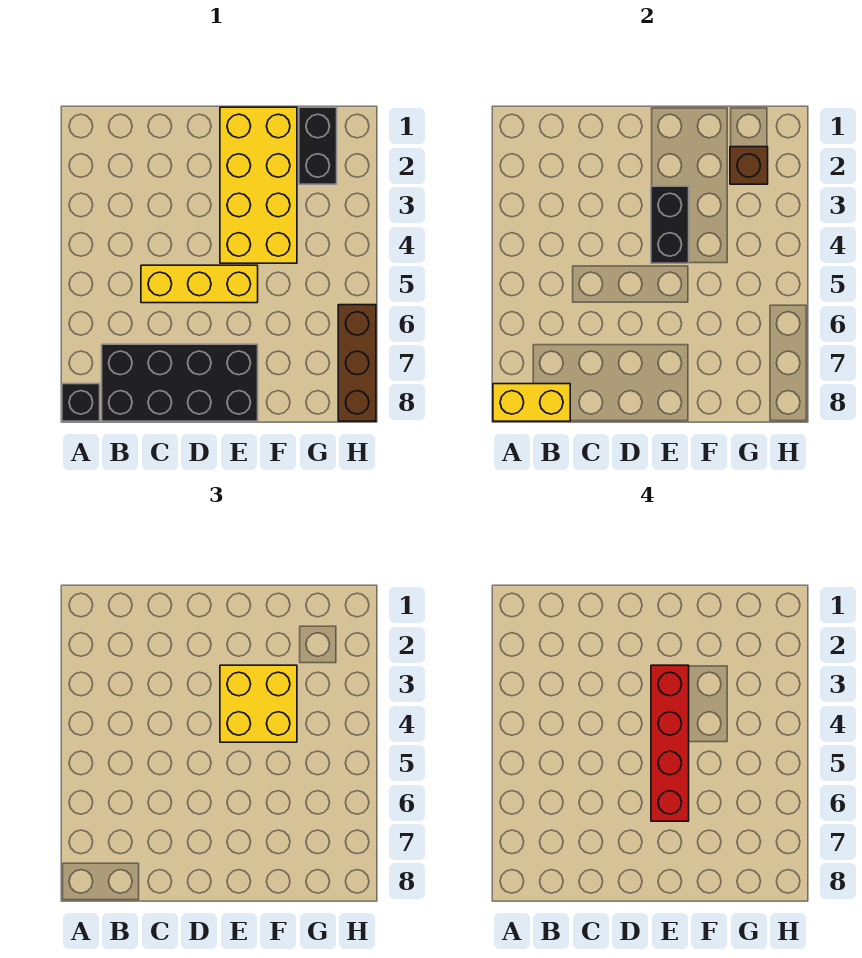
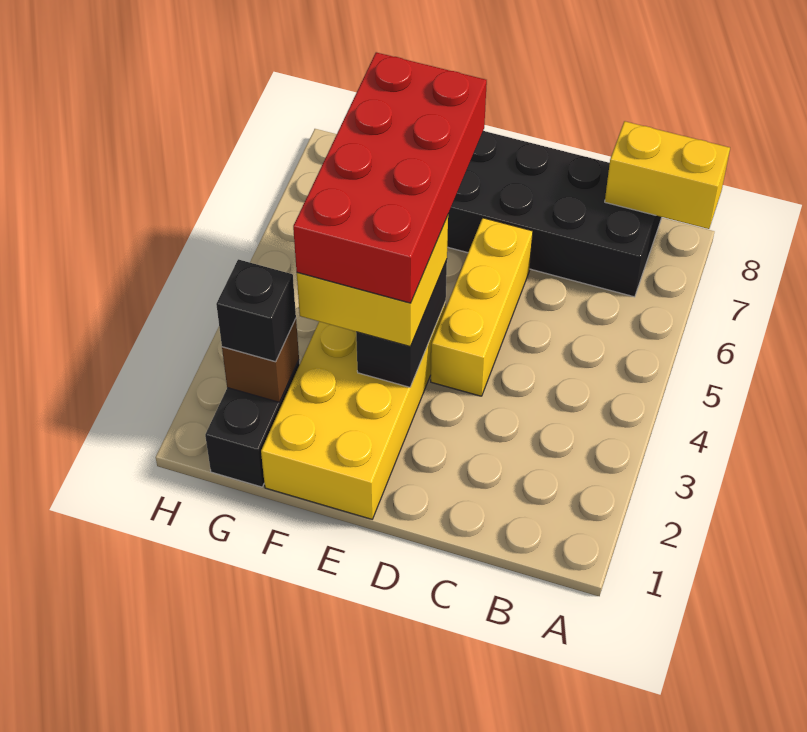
black 1x1 brick [62,384,100,421] -> black 1x1 brick moved to [216,259,296,362]
yellow 1x3 brick [141,265,258,303] -> yellow 1x3 brick turned to [431,218,533,396]
red 1x4 brick [651,665,689,821] -> red 2x4 brick [293,52,487,303]
brown 1x3 brick [338,305,376,421] -> none

